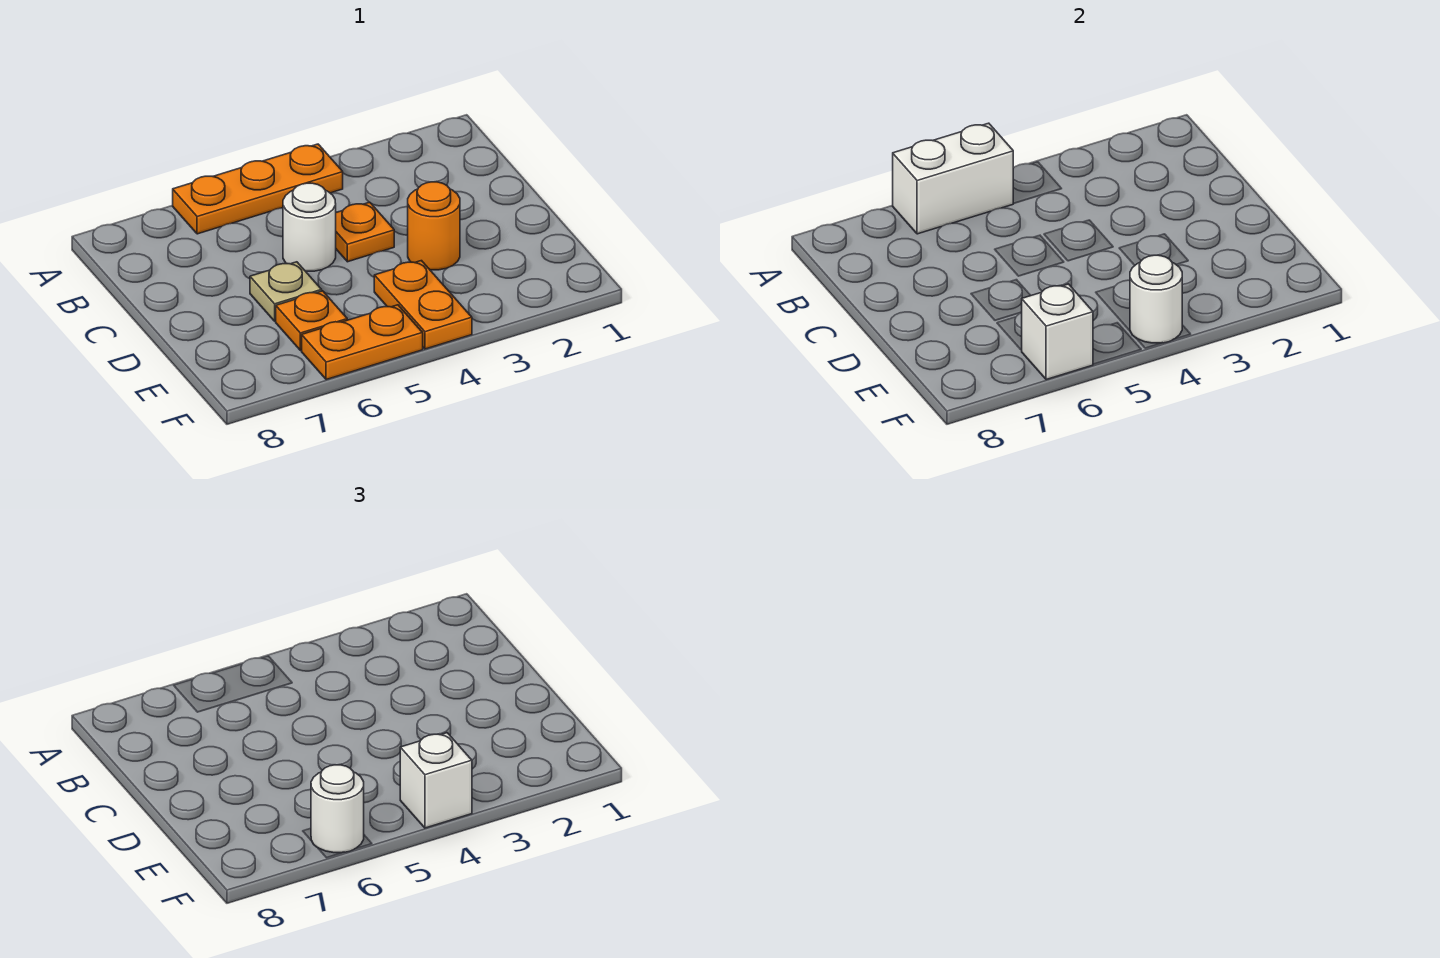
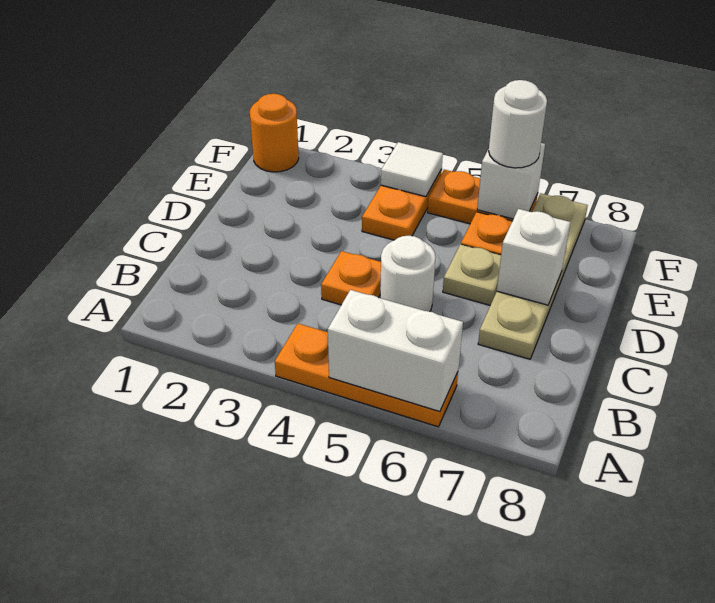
none -> tan 1x4 plate [478,193,588,359]
orange 1x1 round brick [408,182,460,270] -> orange 1x1 round brick moved to [250,94,299,172]
white 1x1 round brick [1130,255,1182,343] -> white 1x1 tile [381,142,443,197]
white 1x1 brick [400,733,472,828] -> white 1x1 brick moved to [497,209,571,305]

